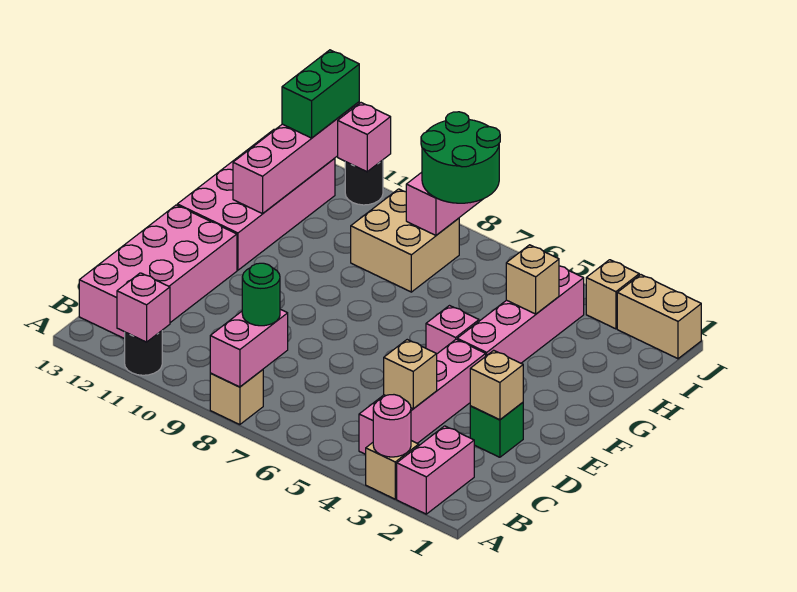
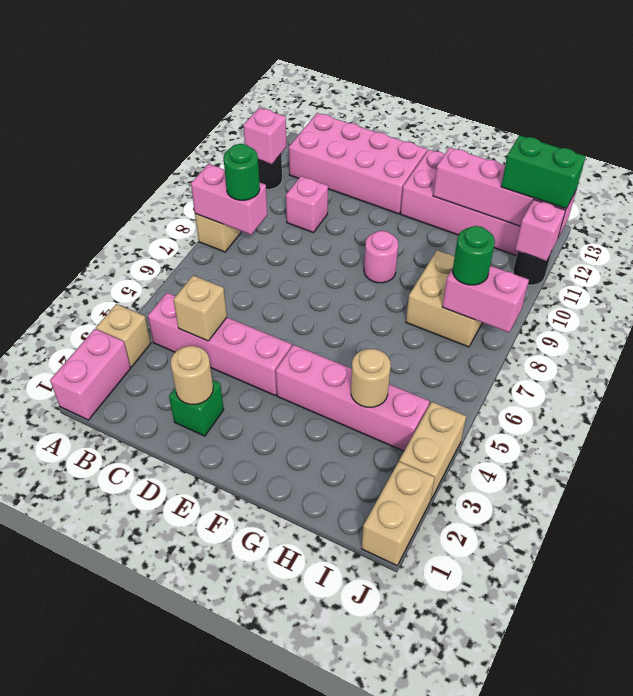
pink 1x2 brick [397,426,474,514] -> pink 1x2 brick turned to [50,329,131,420]
pink 1x1 round brick [373,395,411,457] -> pink 1x1 round brick moved to [364,231,398,283]
tan 1x1 brick [470,350,523,420] -> tan 1x1 round brick [171,346,213,404]
pink 1x1 brick [426,306,479,354] -> pink 1x1 brick moved to [286,176,328,233]
tan 1x1 brick [506,245,559,314] -> tan 1x1 round brick [351,349,391,407]
green 2x2 round brick [421,112,500,203] -> green 1x1 round brick [453,226,495,285]
tan 1x1 brick [586,260,639,329] -> tan 1x2 brick [399,402,466,499]

